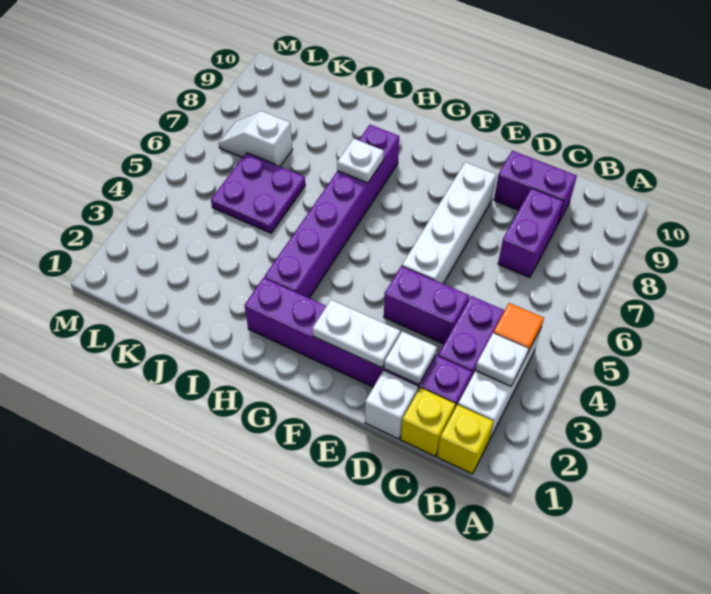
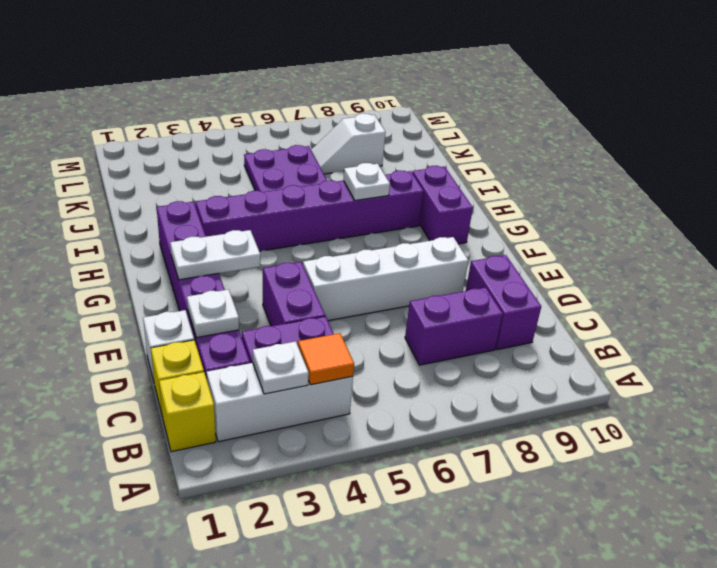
white 1x2 plate [312,300,400,368] -> white 1x2 plate turned to [170,230,260,280]
none -> purple 1x2 brick [412,166,473,244]
white 1x2 slope [219,111,292,166] -> white 1x2 slope turned to [311,113,386,174]

